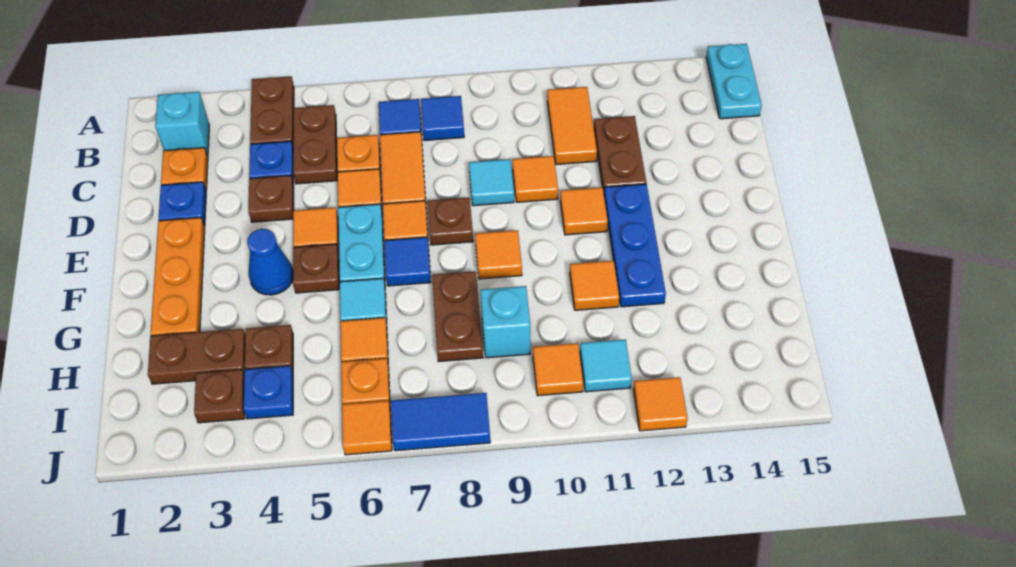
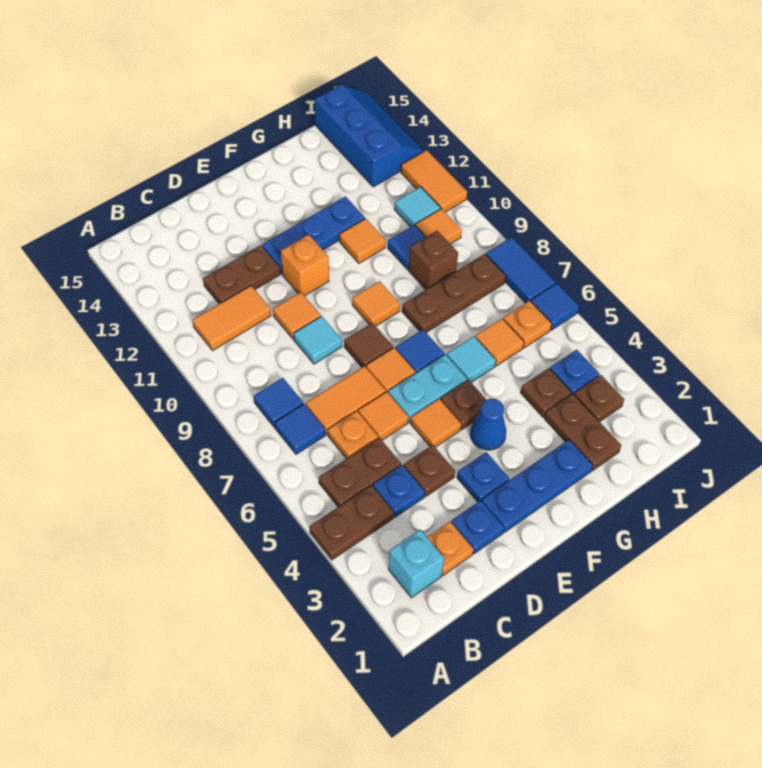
cyan 1x2 plate [706,44,762,119] -> none
orange 1x3 plate [151,218,205,336] -> blue 1x3 plate [482,440,593,532]
none -> blue 1x1 plate [457,452,509,502]
brown 1x1 plate [427,197,473,245] -> brown 1x1 tile [344,323,393,367]
orange 1x1 tile [560,187,608,235] -> orange 1x1 brick [281,235,329,296]
brown 1x2 plate [432,271,483,362] -> brown 1x3 plate [402,254,506,333]
cyan 1x1 brick [481,286,530,358] -> brown 1x1 brick [409,231,458,289]
none -> blue 1x1 tile [388,225,426,270]
none -> blue 2x3 slope [315,85,424,187]
orange 1x1 tile [342,401,392,455] -> blue 1x1 tile [531,283,579,330]
orange 1x1 tile [633,377,688,431] -> orange 1x2 tile [401,150,467,212]

